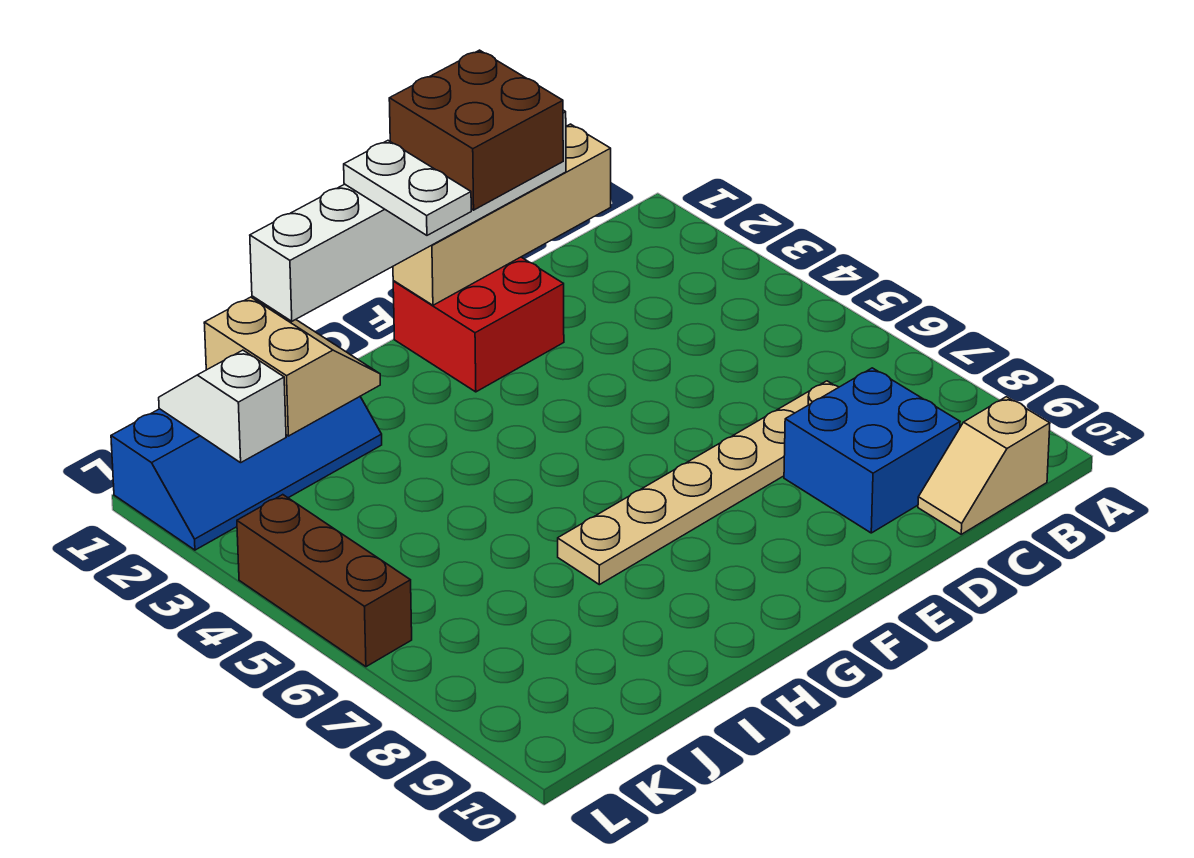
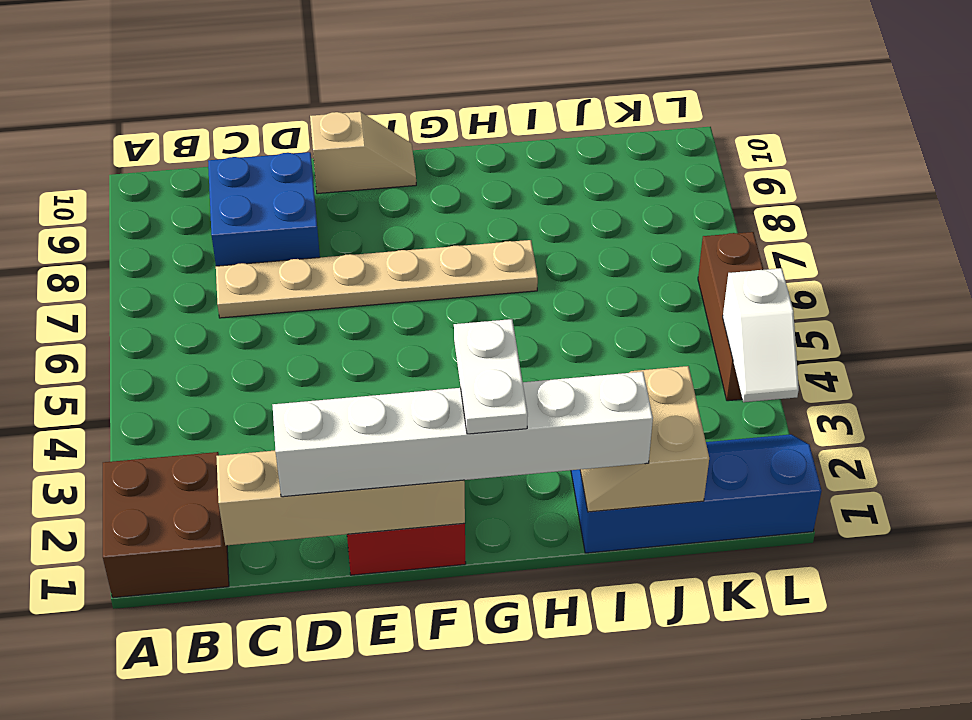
tan 1x2 slope [918,397,1050,534] -> tan 1x2 slope moved to [310,112,416,194]
brown 2x2 brick [389,50,563,210] -> brown 2x2 brick moved to [103,452,229,598]
white 1x2 slope [159,350,286,463] -> white 1x2 slope moved to [723,268,799,402]

